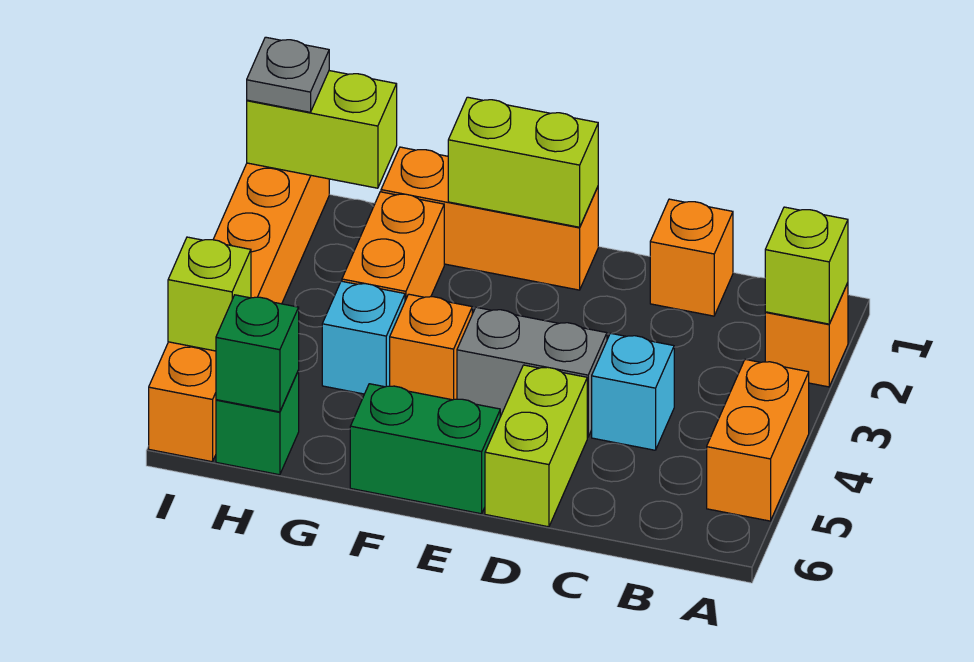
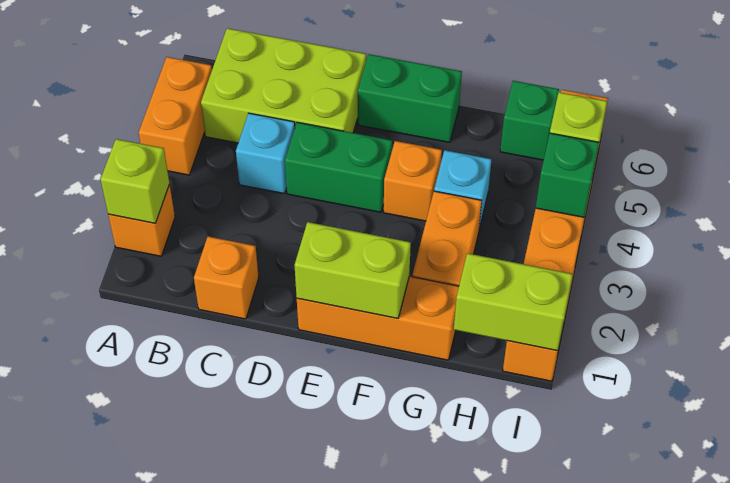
grey 1x2 brick [457,307,607,437] -> green 1x2 brick [285,122,392,212]
lime 1x2 brick [485,365,587,527] -> lime 2x3 brick [201,28,366,143]
green 1x1 brick [216,295,299,412] -> green 1x1 brick moved to [536,133,599,217]
grey 1x1 plate [247,37,329,112] -> none

